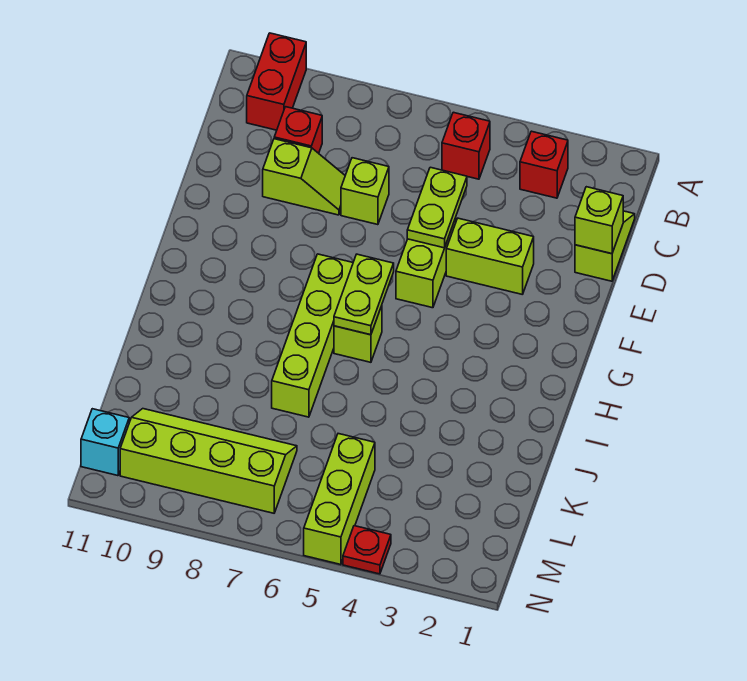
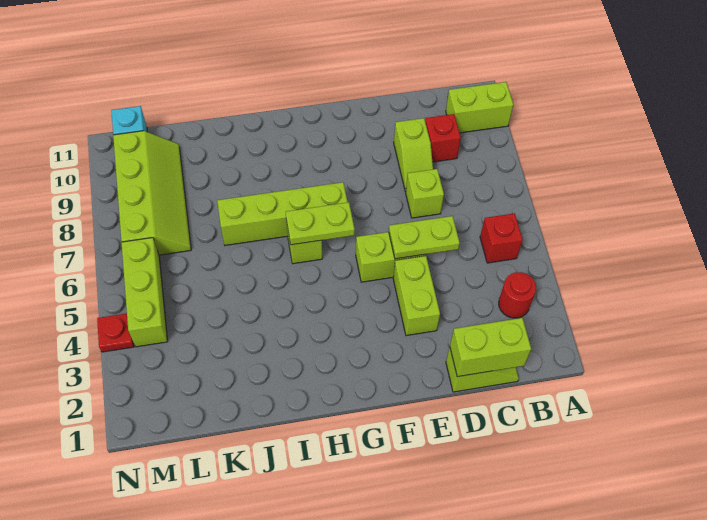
red 1x2 brick [247,33,306,130] -> lime 1x2 brick [446,82,513,133]
red 1x1 brick [520,131,568,198] -> red 1x1 round brick [499,272,536,318]
lime 1x1 brick [575,187,623,254] -> lime 1x2 brick [450,318,531,377]
lime 1x3 brick [304,434,375,565] -> lime 1x3 brick turned to [121,238,168,347]

